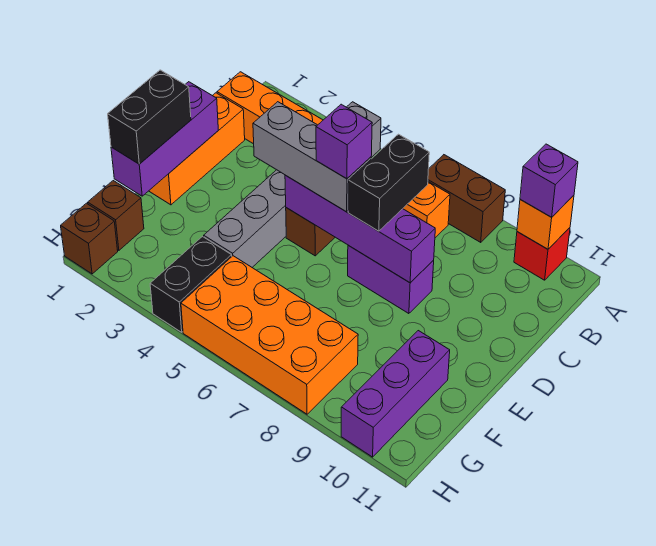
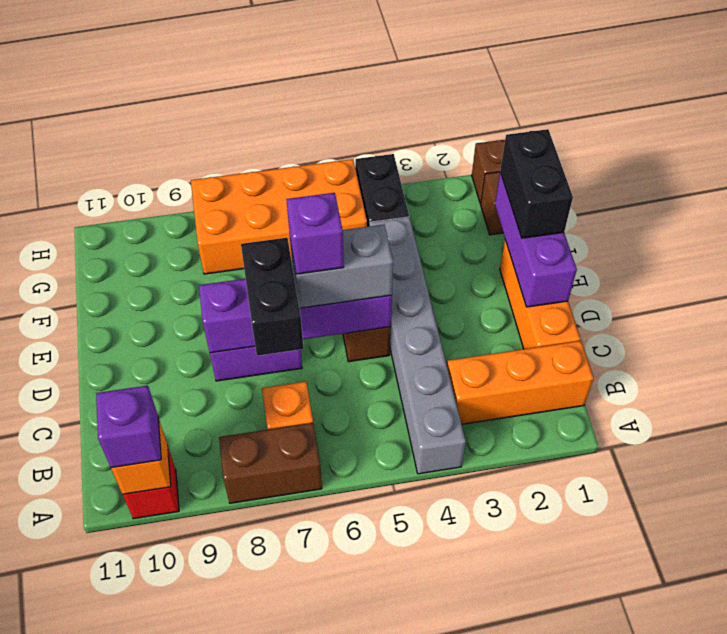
grey 1x3 brick [253,102,371,212] -> grey 1x2 brick [290,225,393,308]
purple 1x3 brick [341,331,450,457] -> none

